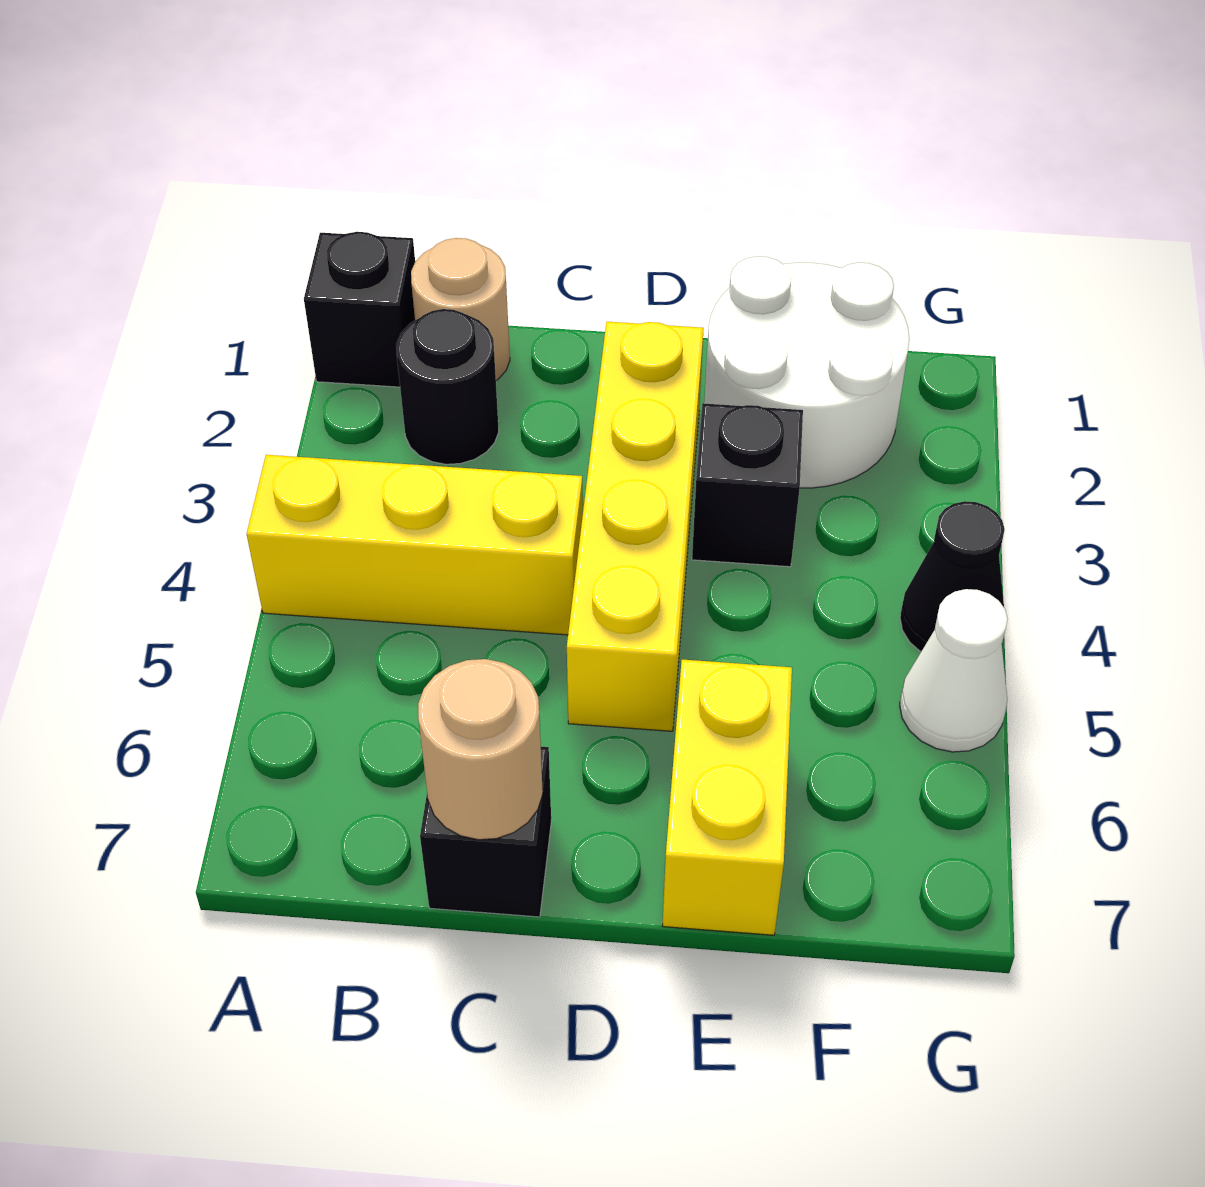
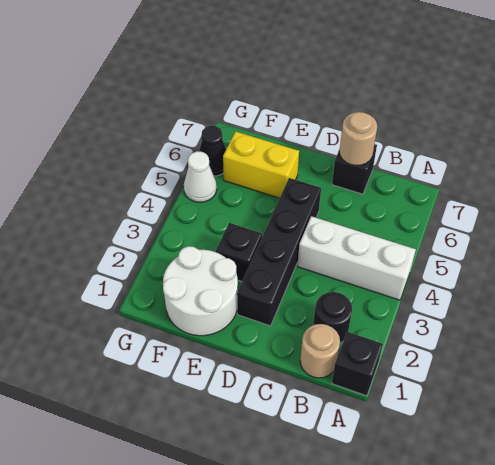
yellow 1x3 brick [246,455,583,635] -> white 1x3 brick [298,216,416,300]
yellow 1x4 brick [567,322,704,731] -> black 1x4 brick [237,178,321,326]
yellow 1x2 brick [663,659,792,935] -> yellow 1x2 brick turned to [223,131,299,198]
black 1x1 cone [900,501,1005,652] -> black 1x1 cone moved to [199,126,226,176]

